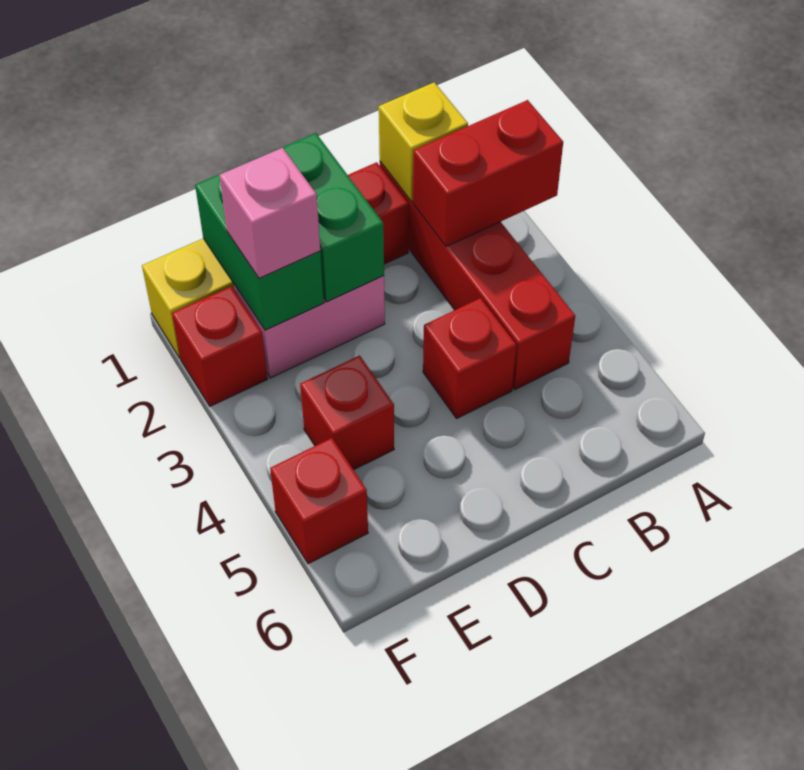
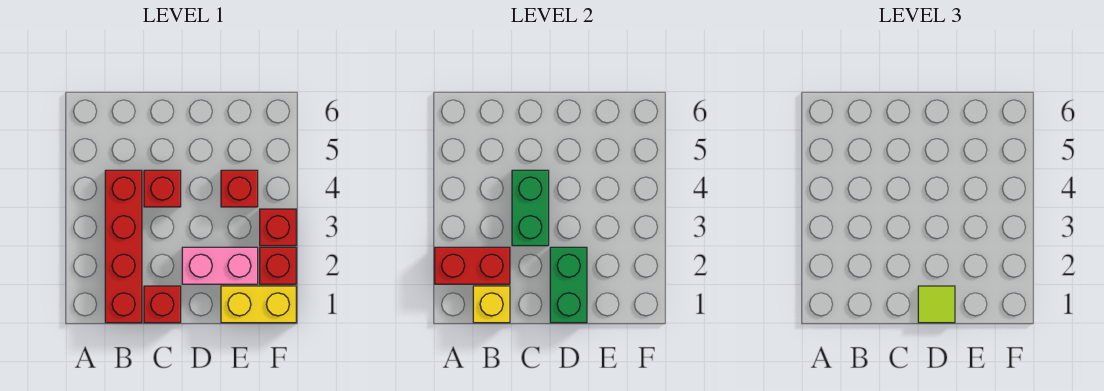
none -> lime 1x1 tile [918,286,955,323]
green 1x2 brick [195,159,324,330] -> green 1x2 brick moved to [512,170,549,246]
pink 1x1 brick [220,148,320,278] -> none
red 1x1 brick [270,438,368,564] -> red 1x1 brick moved to [260,209,296,246]

